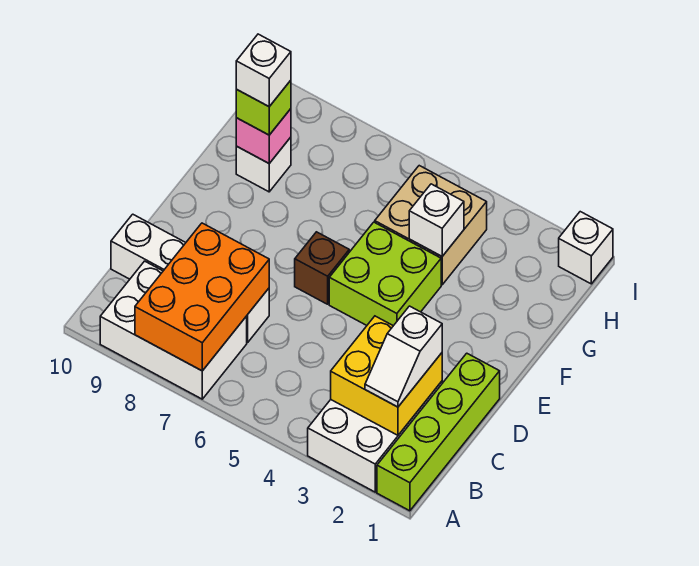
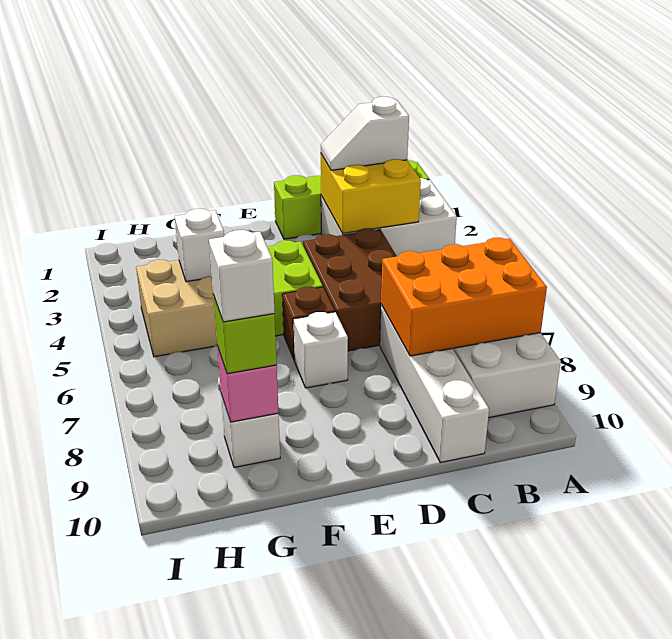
white 1x2 slope [365,306,442,407] -> white 1x2 slope turned to [321,97,409,170]
none -> brown 2x3 brick [303,228,397,351]
white 1x1 brick [559,212,613,284] -> white 1x1 brick moved to [293,312,348,388]

